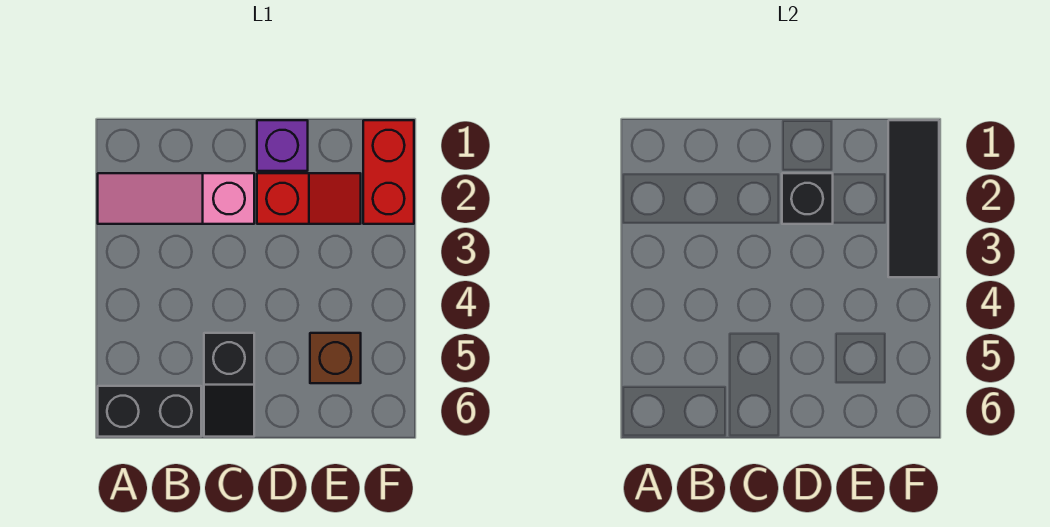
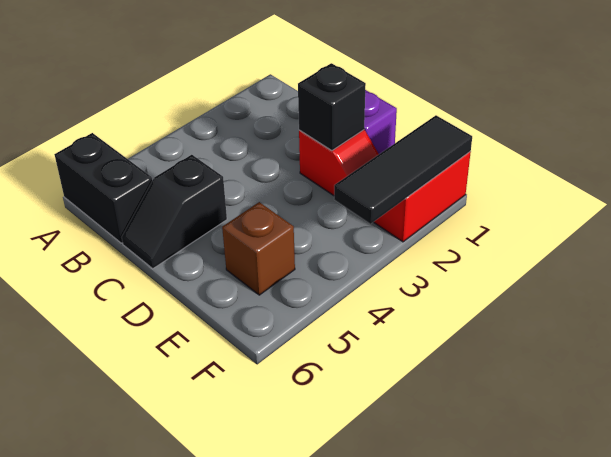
pink 1x3 slope [98,173,254,224] -> none

